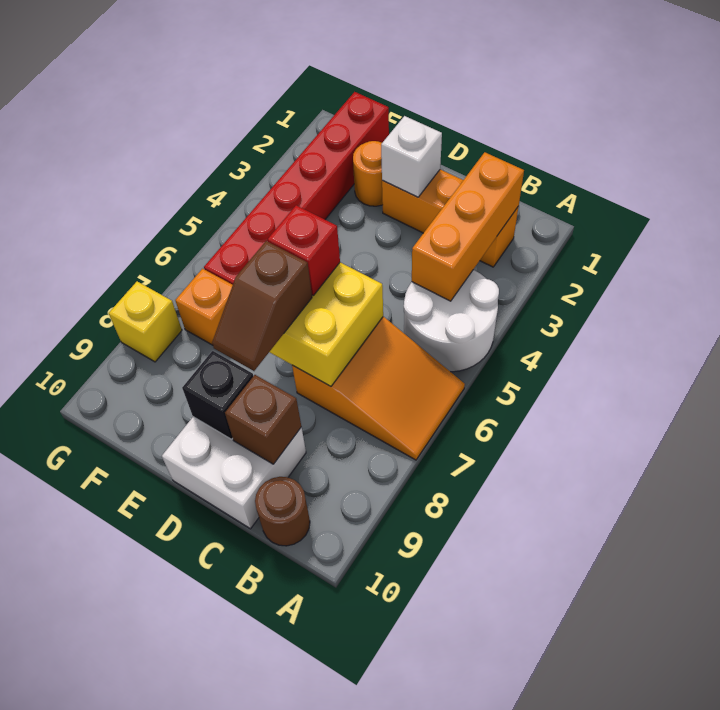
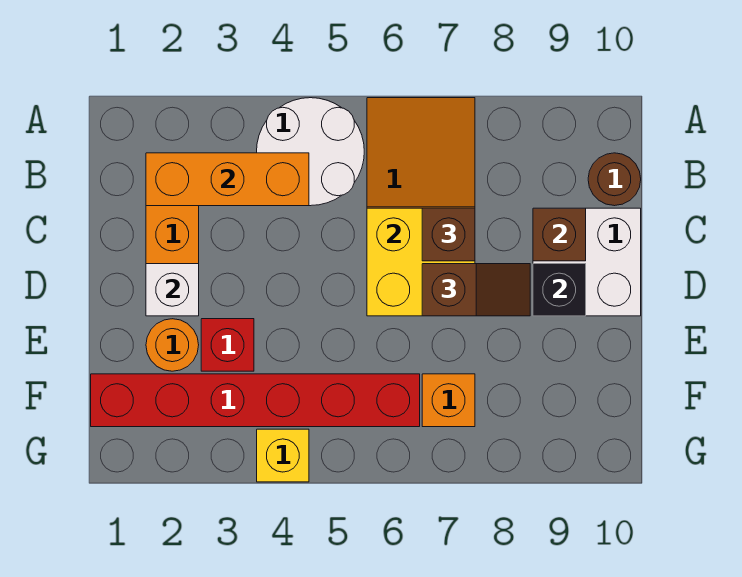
none -> brown 1x1 brick [422,208,475,261]
red 1x1 brick [268,205,340,295] -> red 1x1 brick moved to [201,319,254,371]
yellow 1x1 brick [109,281,182,362] -> yellow 1x1 brick moved to [257,429,309,482]

